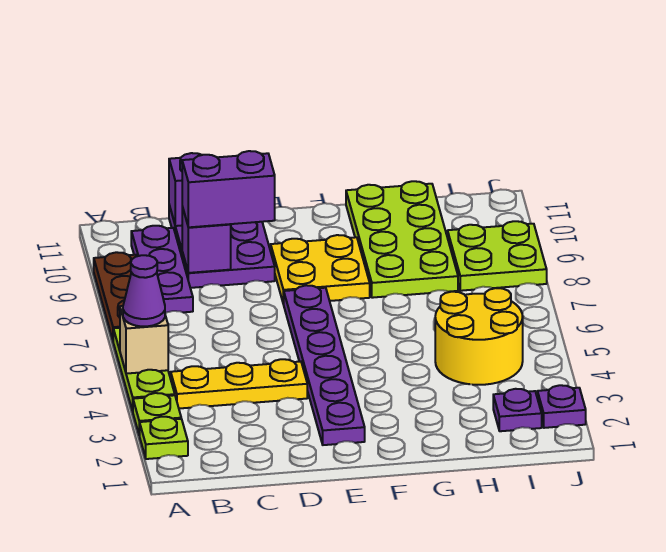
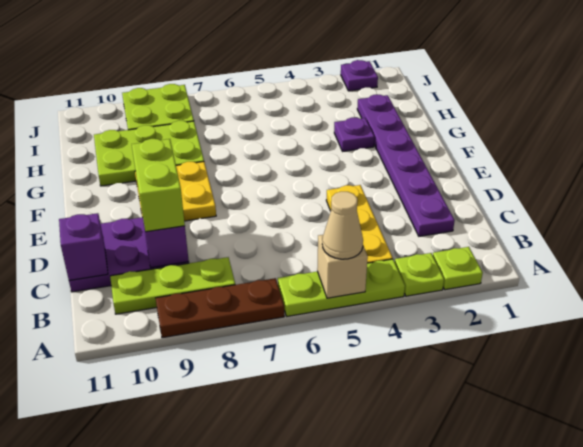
purple 1x1 cone [123,255,165,326] -> tan 1x1 cone [322,192,363,259]
purple 1x3 plate [131,226,193,313] -> lime 1x3 plate [110,257,235,314]
purple 1x2 brick [182,151,275,227] -> lime 1x2 brick [132,139,185,232]
purple 1x6 plate [284,285,365,445] -> purple 1x6 plate turned to [357,95,455,236]
lime 2x4 plate [346,181,458,298] -> lime 2x3 plate [94,121,204,186]
yellow 2x2 round brick [435,288,523,385] -> none
purple 1x1 plate [493,389,542,431] -> purple 1x1 plate moved to [334,117,374,151]

